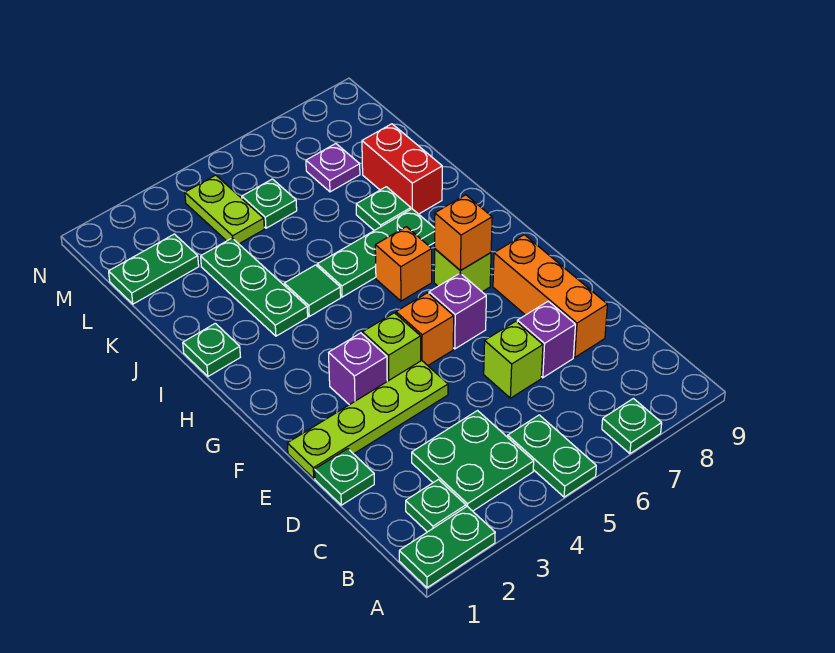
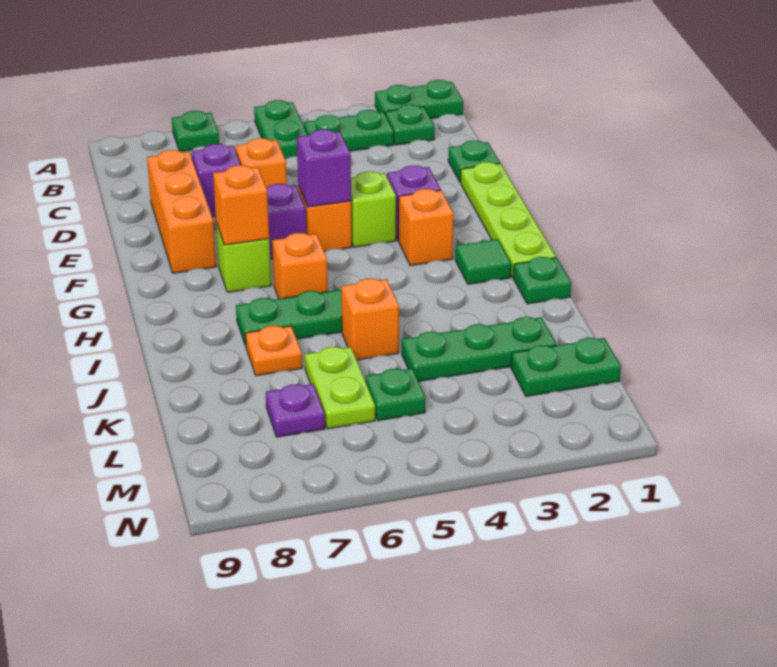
green 2x2 plate [412,411,534,511] -> green 1x2 plate [304,110,394,151]
lime 1x1 brick [484,321,543,398] -> orange 1x1 brick [236,138,287,188]
lime 1x4 plate [287,361,448,478] -> lime 1x4 plate turned to [461,162,556,277]
none -> purple 1x1 brick [297,129,351,207]
none -> orange 1x1 brick [399,189,454,266]
green 1x3 plate [201,238,308,336] -> green 1x3 plate turned to [402,317,556,381]
green 1x1 tile [284,265,341,316] -> green 1x1 tile moved to [455,239,511,284]
none -> orange 1x1 brick [341,279,399,360]
green 1x1 plate [356,187,411,231] -> orange 1x1 plate [245,326,302,376]
red 1x2 brick [362,124,442,214] -> none
lime 1x2 plate [185,175,264,244] -> lime 1x2 plate moved to [305,347,375,429]

